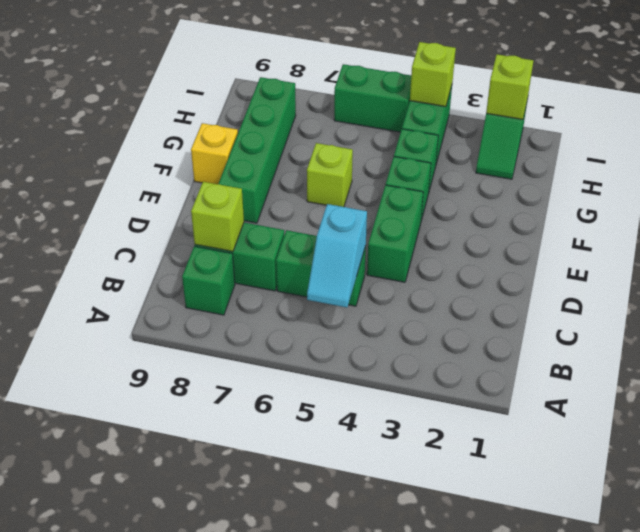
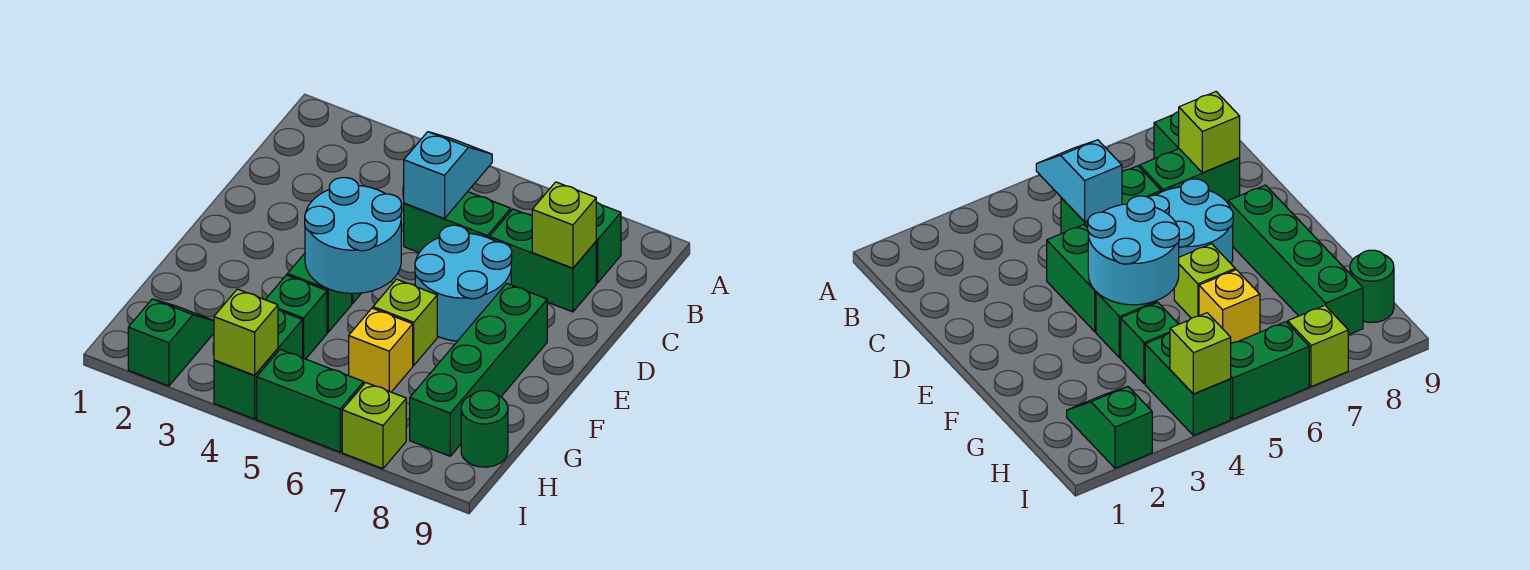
none -> cyan 2x2 round brick [415,225,512,341]
none -> cyan 2x2 round brick [305,178,402,294]
yellow 1x1 brick [191,123,238,184] -> yellow 1x1 brick moved to [349,308,413,392]
none -> green 1x1 round brick [461,391,508,467]
lime 1x1 brick [486,54,533,119] -> lime 1x1 brick moved to [342,383,406,469]

